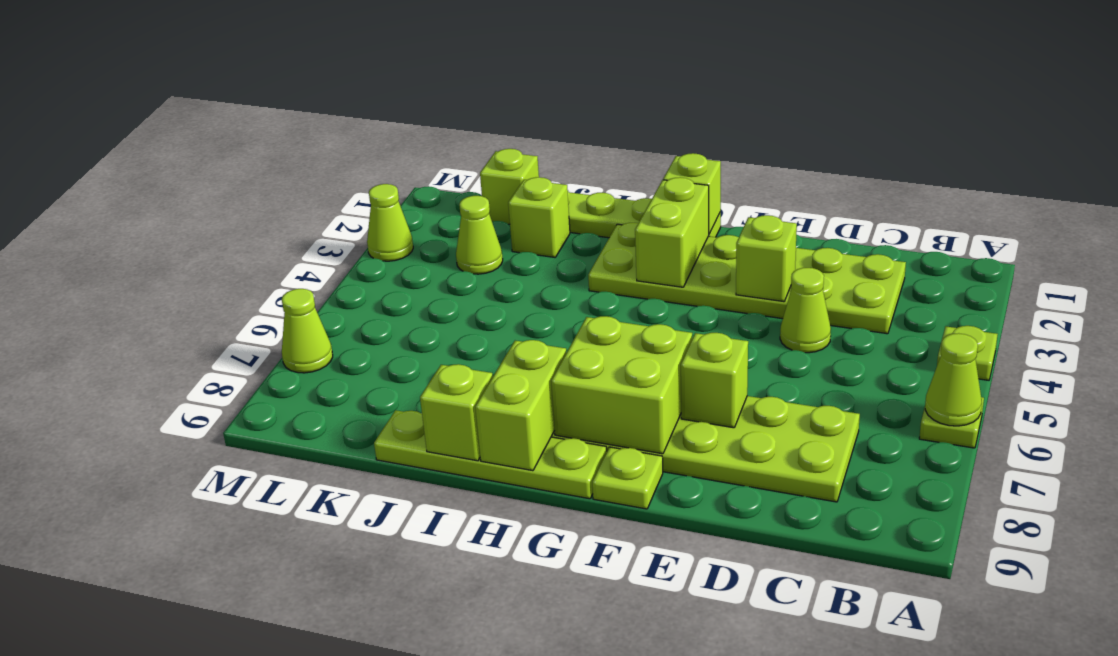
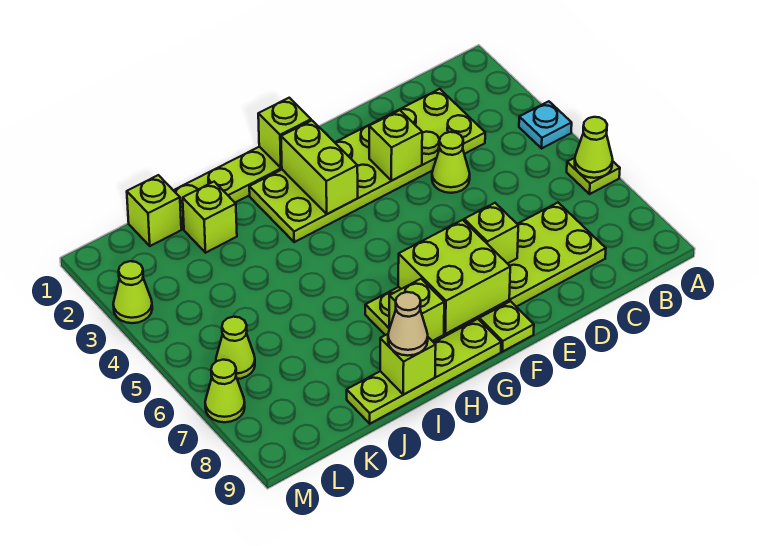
lime 1x1 plate [937,326,998,380] -> cyan 1x1 plate [519,101,572,148]
lime 1x2 brick [475,340,566,471] -> lime 1x1 brick [389,279,444,341]
none -> tan 1x1 cone [388,292,428,356]
lime 1x1 cone [456,196,503,274] -> lime 1x1 cone moved to [216,317,255,379]

